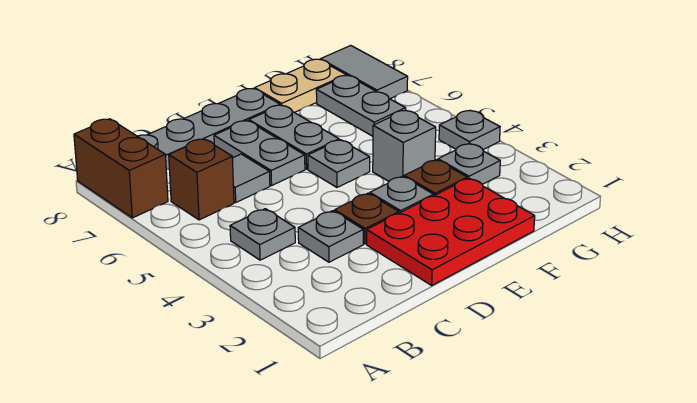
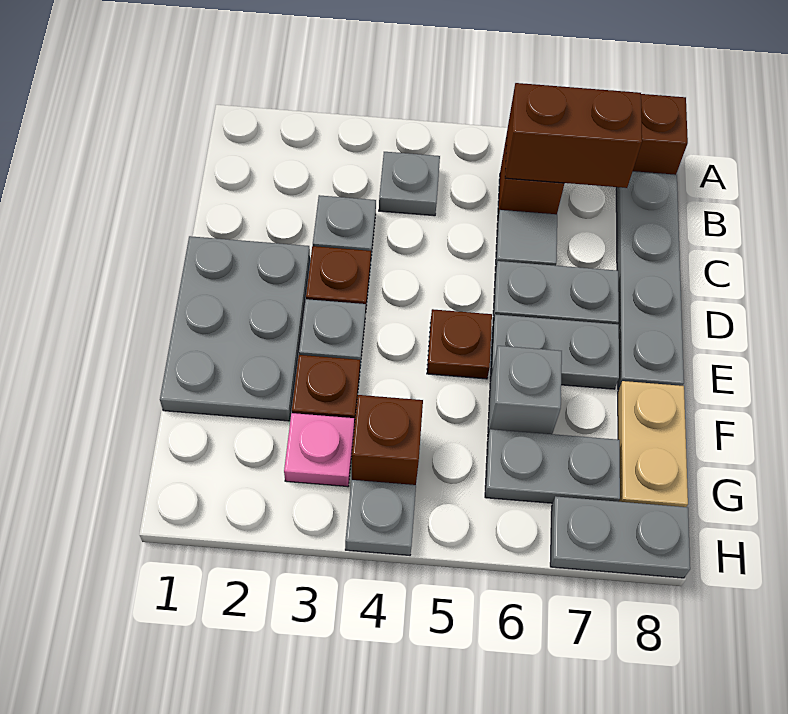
none -> brown 1x2 brick [505,83,642,188]
red 2x3 plate [367,178,535,285] -> grey 2x3 plate [160,236,310,421]
grey 1x1 plate [308,140,370,187] -> brown 1x1 plate [427,309,492,379]
grey 1x1 brick [373,110,436,181] -> grey 1x1 brick moved to [488,346,562,436]
grey 1x1 plate [438,143,500,184] -> pink 1x1 plate [284,413,354,487]
none -> brown 1x1 brick [352,395,423,485]
grey 1x2 tile [320,46,408,99] -> grey 1x2 plate [550,496,690,578]

